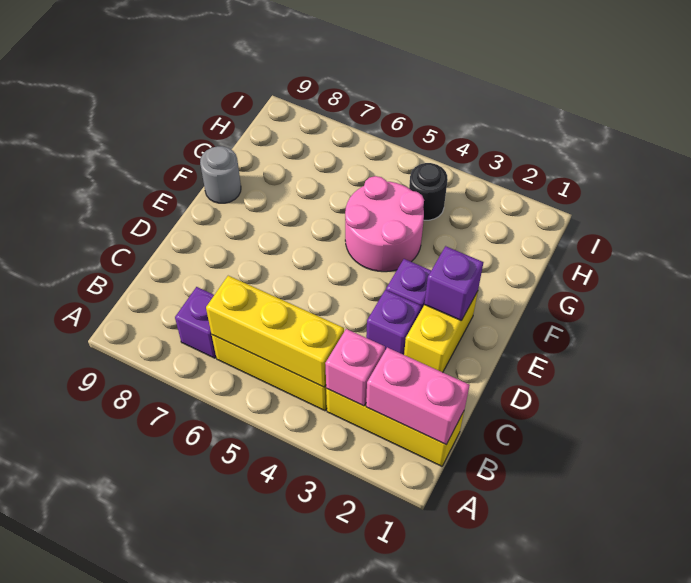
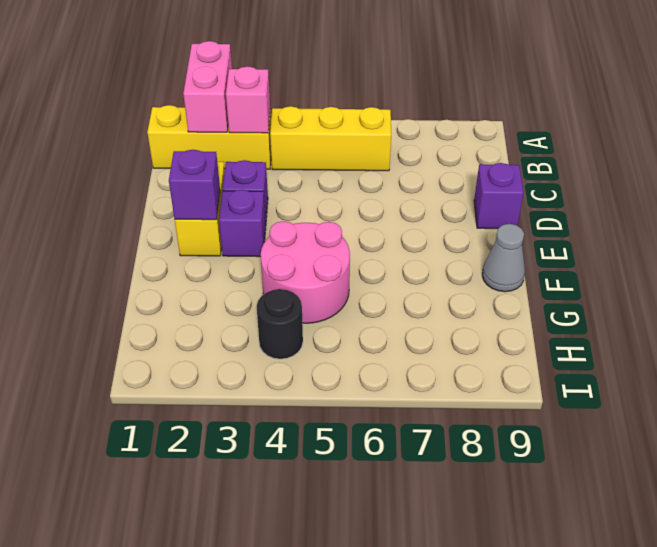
pink 1x2 brick [366,347,470,444] -> pink 1x2 brick turned to [183,41,232,132]
yellow 1x3 brick [206,276,344,387] -> none
purple 1x1 brick [175,287,216,358] -> purple 1x1 brick moved to [474,163,524,229]
grey 1x1 round brick [200,146,241,203] -> grey 1x1 cone [482,224,525,292]

